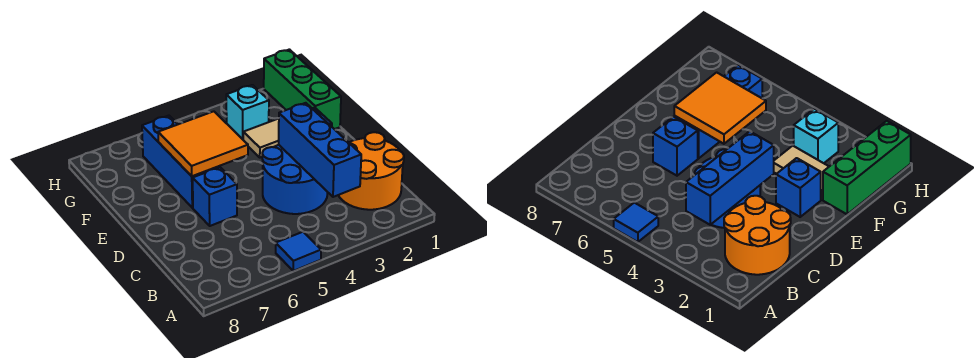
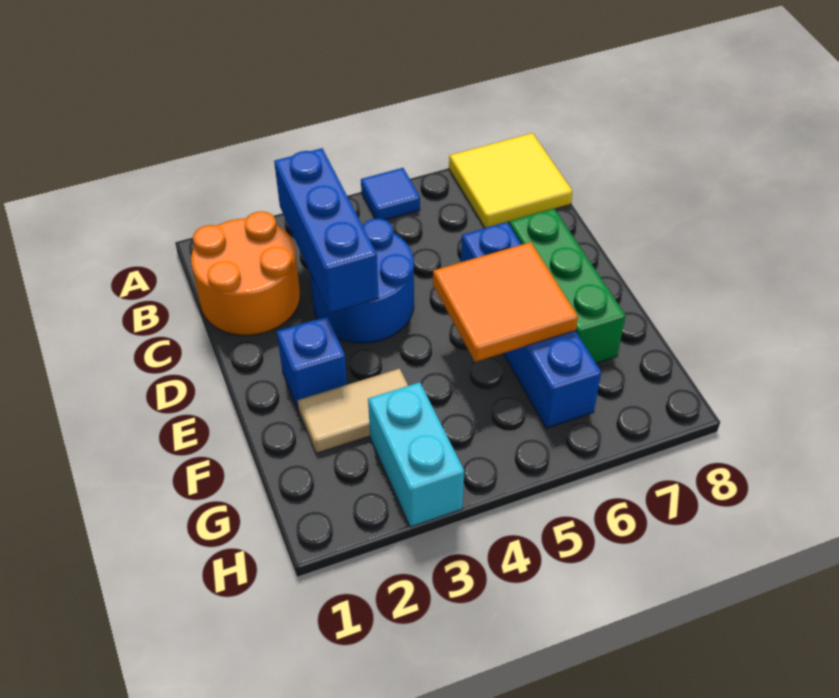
none -> yellow 2x2 tile [449,133,573,228]
green 1x3 brick [264,49,341,129] -> green 1x3 brick moved to [509,209,626,363]
cyan 1x1 brick [226,85,269,139] -> cyan 1x2 brick [368,382,464,527]

